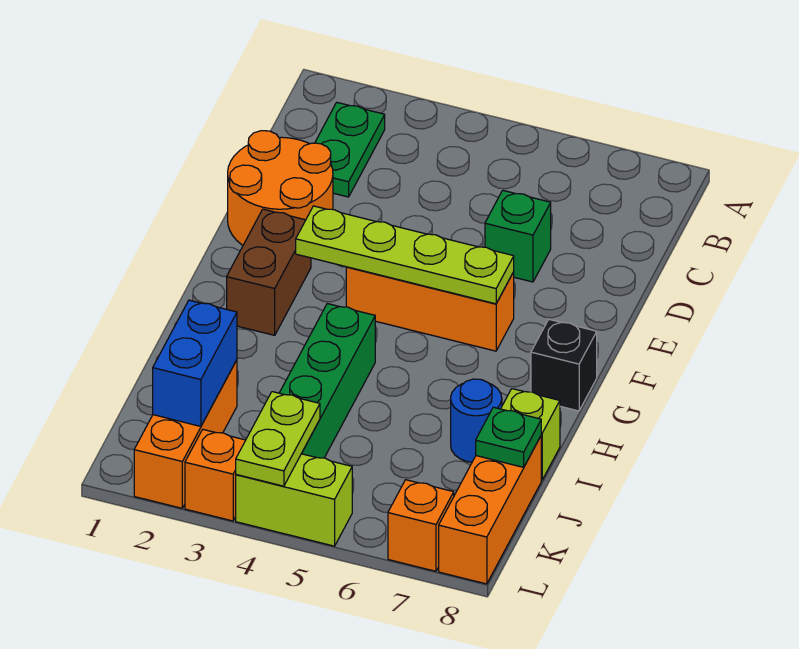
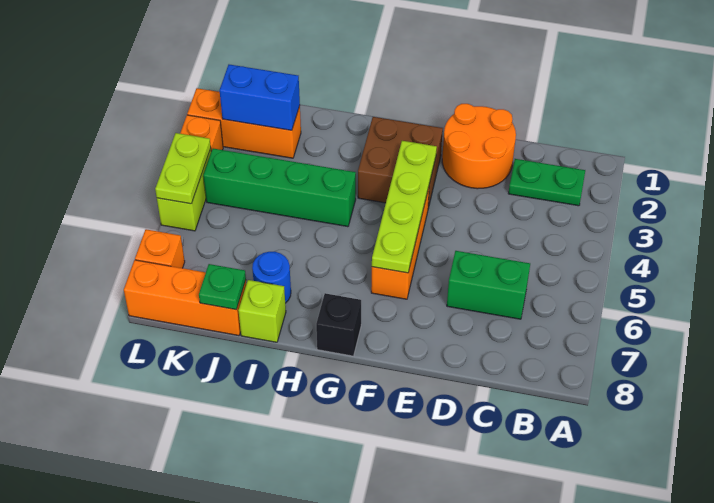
green 1x1 brick [485,190,551,282] -> green 1x2 brick [447,251,530,319]
brown 1x2 brick [227,209,311,335] -> brown 2x2 brick [358,117,443,208]
lime 1x2 plate [236,392,320,486] -> lime 1x2 plate turned to [155,133,211,204]

